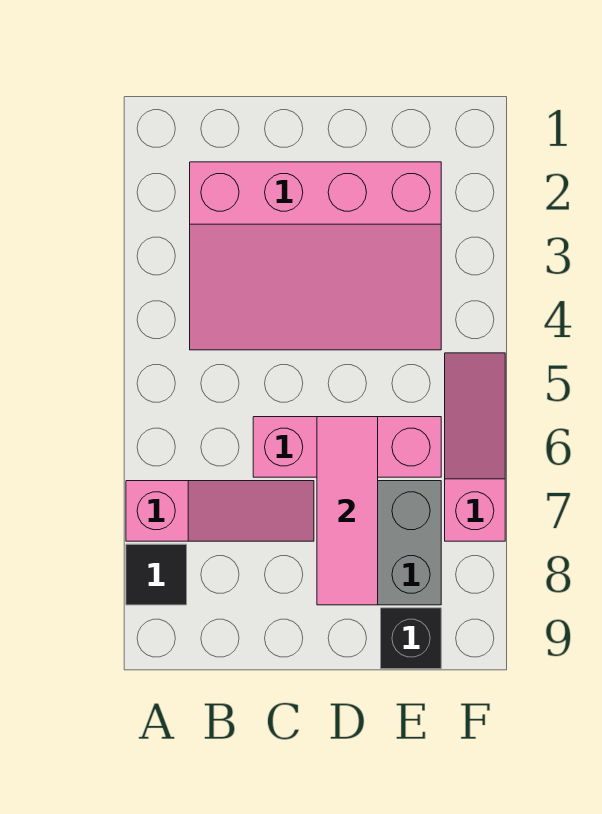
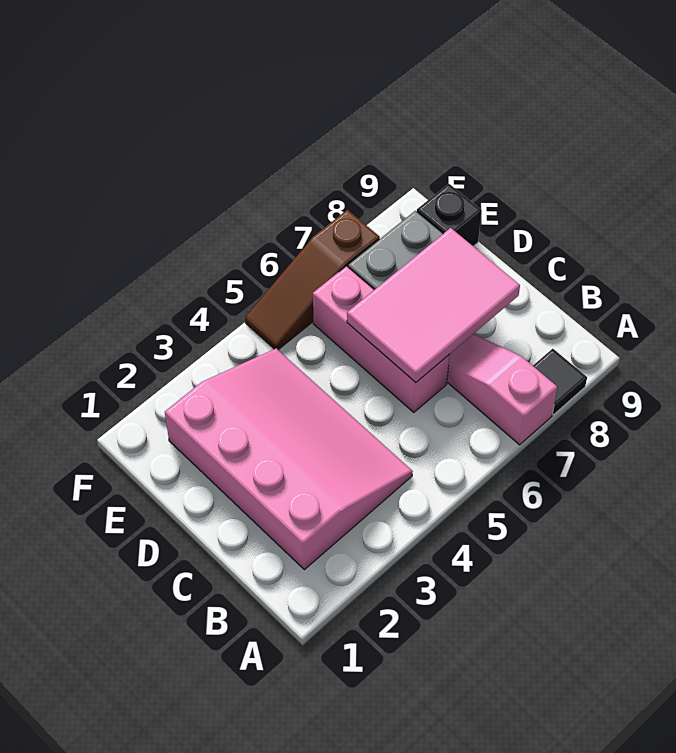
pink 1x3 tile [317,417,378,605] -> pink 2x3 tile [347,228,520,382]
pink 1x3 slope [445,353,505,541] -> brown 1x3 slope [245,210,380,350]

